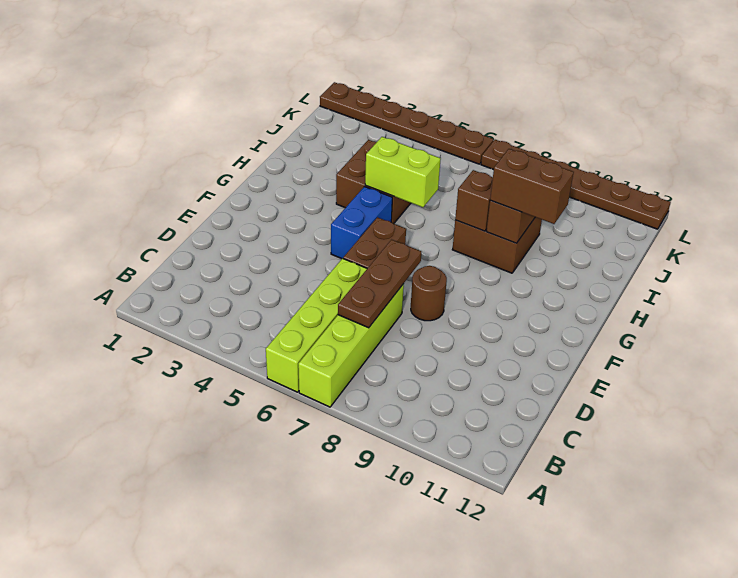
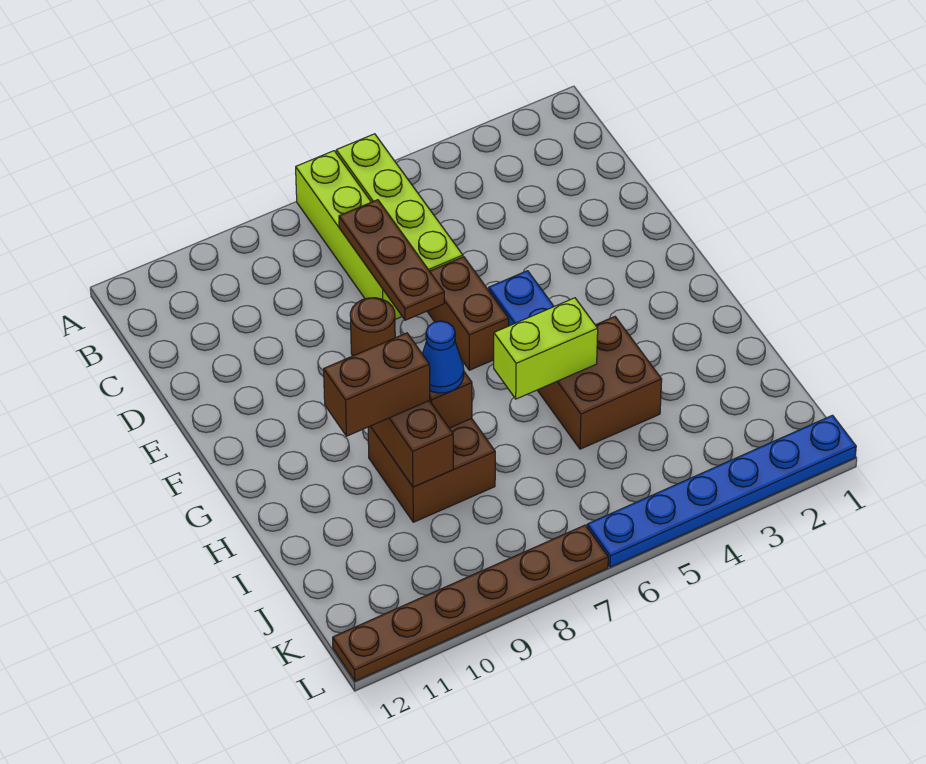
none -> blue 1x1 cone [422,321,464,393]
brown 1x6 plate [320,82,493,164] -> blue 1x6 plate [587,415,856,567]

